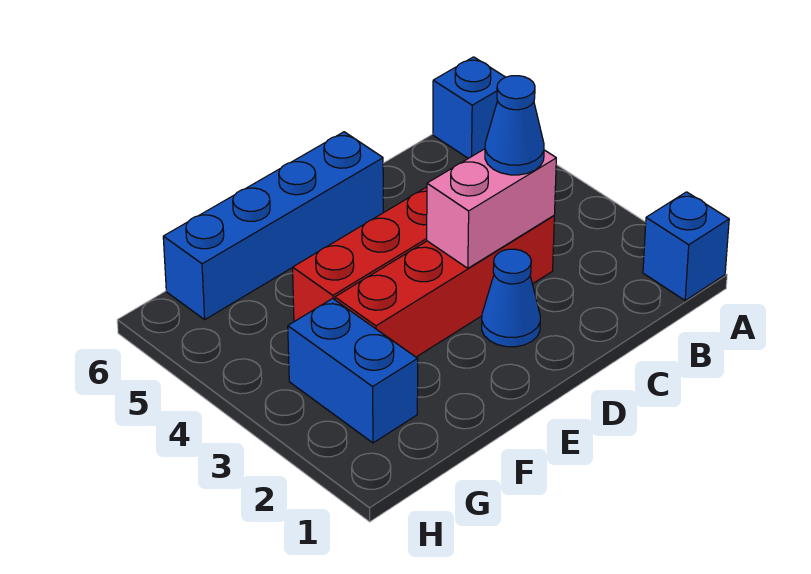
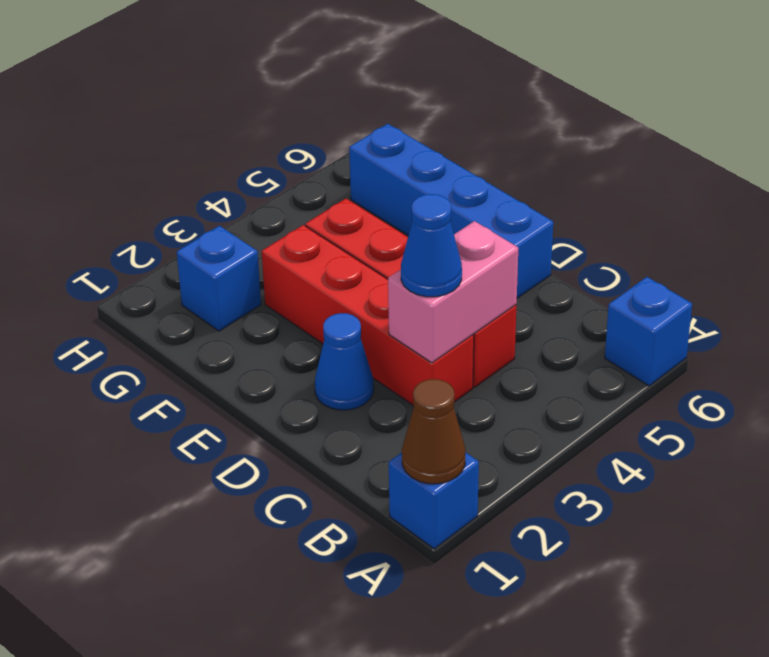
none -> brown 1x1 cone [402,379,465,484]
pink 1x2 brick [427,149,556,268] -> pink 1x2 brick turned to [388,221,518,363]
blue 1x2 brick [288,298,418,443] -> blue 1x1 brick [177,226,261,331]

